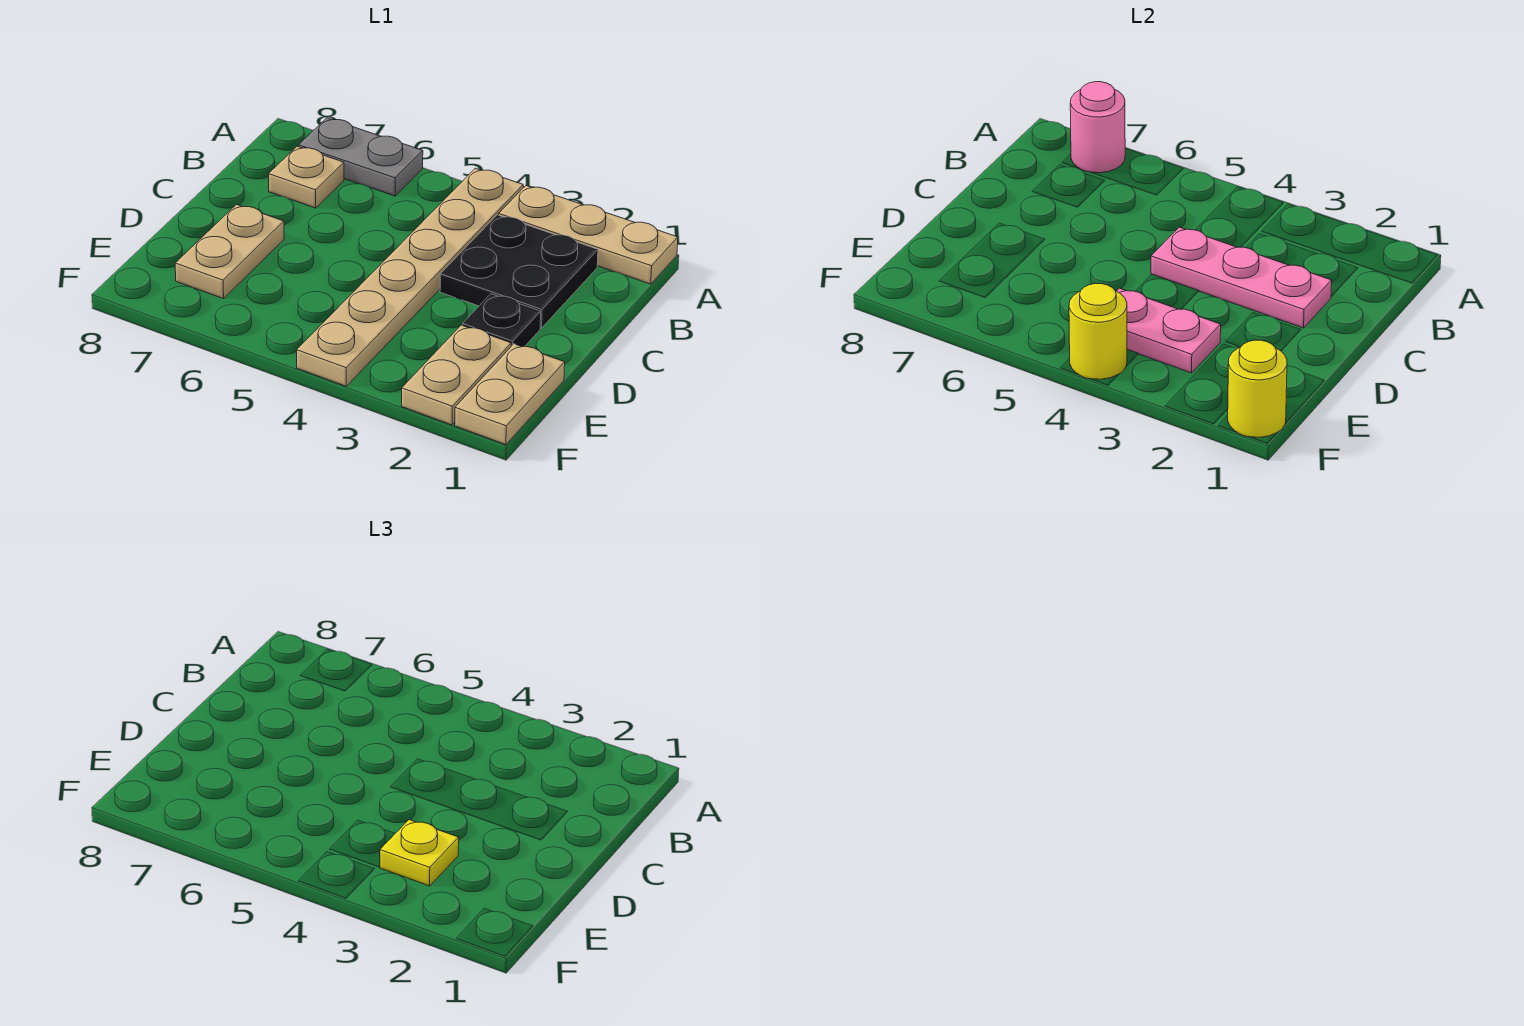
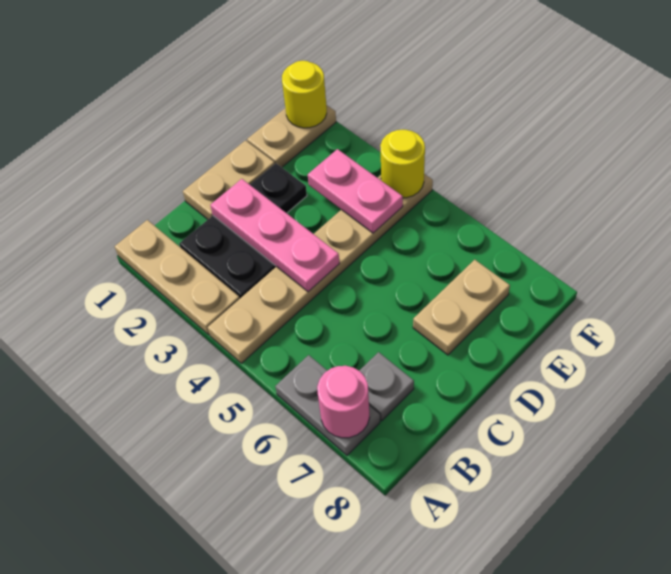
tan 1x1 plate [269,146,344,208] -> grey 1x1 plate [359,352,414,421]
tan 1x2 plate [402,325,511,425] -> tan 1x2 plate moved to [183,140,275,219]
yellow 1x1 plate [380,820,459,886] -> none

